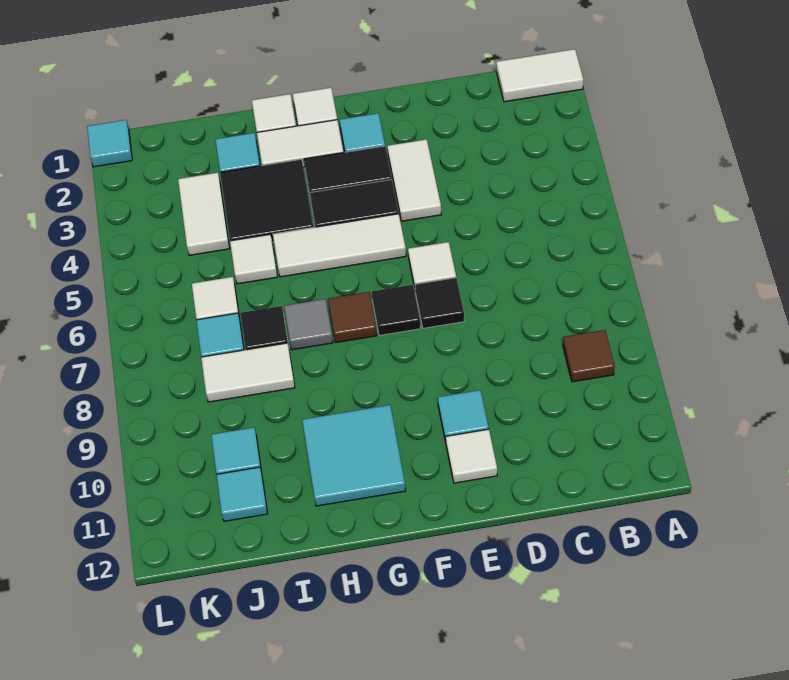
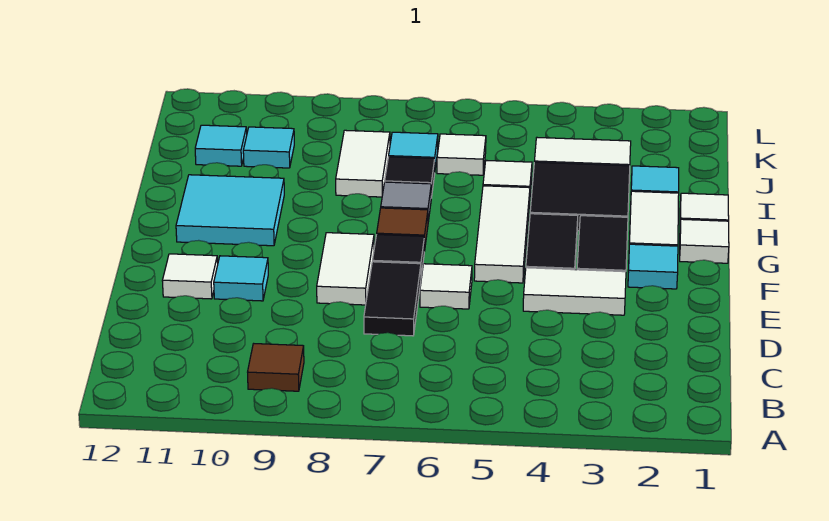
white 1x2 tile [496,49,583,102] -> white 1x2 tile moved to [317,233,374,305]
black 1x1 tile [415,278,464,328] -> black 1x2 tile [364,262,421,336]
cyan 1x1 tile [87,120,132,167] -> none

